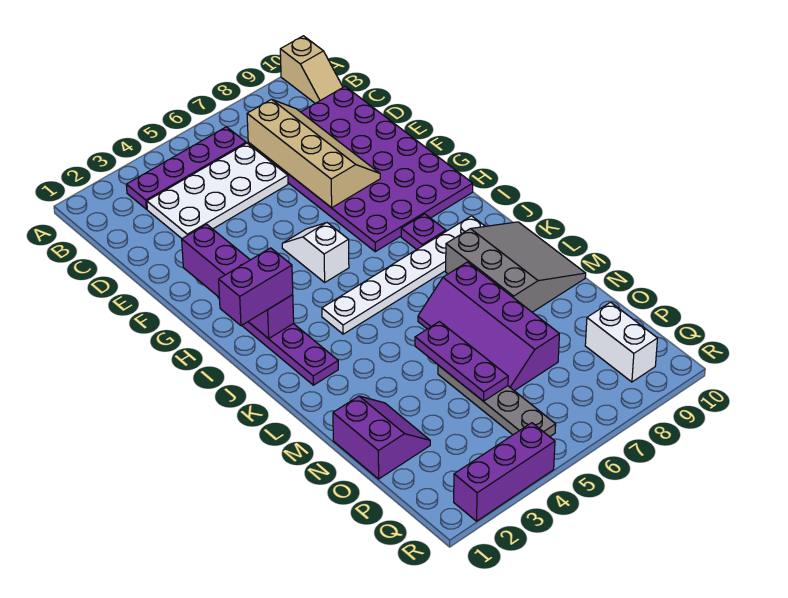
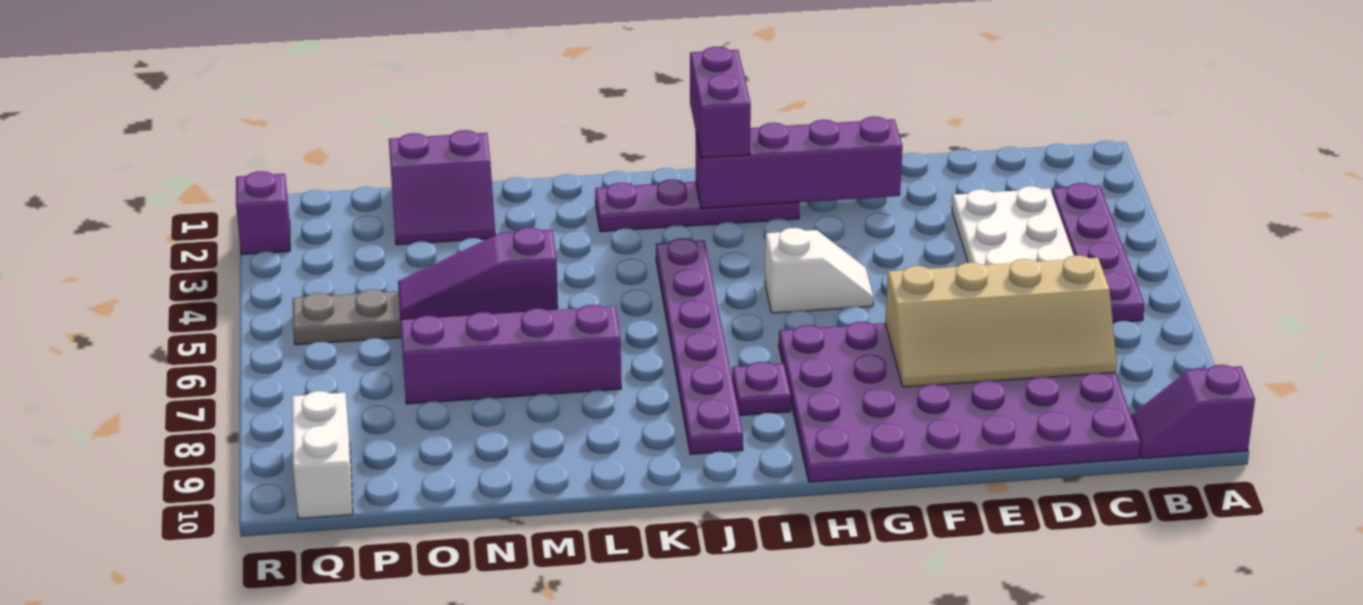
tan 1x2 slope [280,36,343,103] -> purple 1x2 slope [1131,365,1255,459]
white 1x6 plate [322,216,485,334] -> purple 1x6 plate [656,238,743,454]
grey 3x3 slope [446,222,586,312] -> none
purple 1x3 plate [415,322,508,401] -> purple 1x3 slope [398,227,558,320]
white 1x2 brick [585,302,658,382] -> white 1x2 brick turned to [292,391,353,519]
purple 1x3 brick [454,423,555,521] -> purple 1x1 brick [236,171,290,255]

